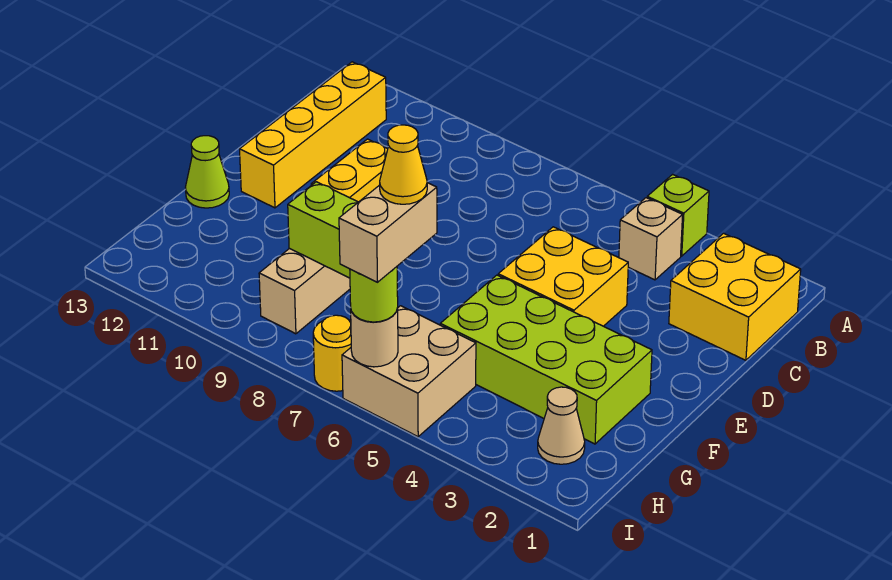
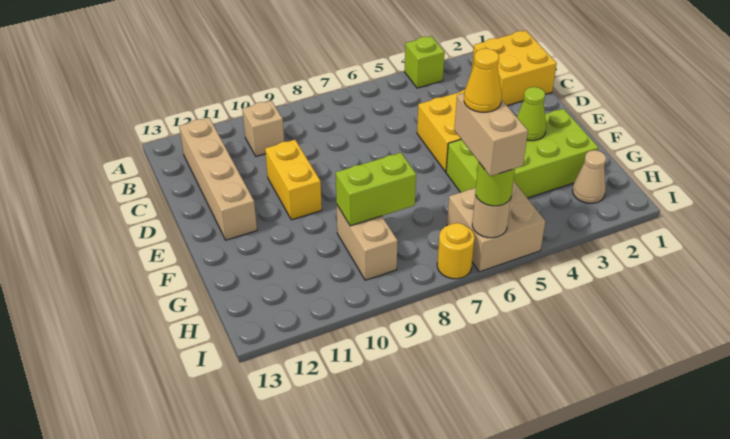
tan 1x1 brick [619,198,683,280] -> tan 1x1 brick moved to [242,101,284,156]
yellow 1x4 brick [240,62,386,208] -> tan 1x4 brick [179,118,257,240]
lime 1x1 cone [186,136,229,208] -> lime 1x1 cone moved to [517,87,546,141]

